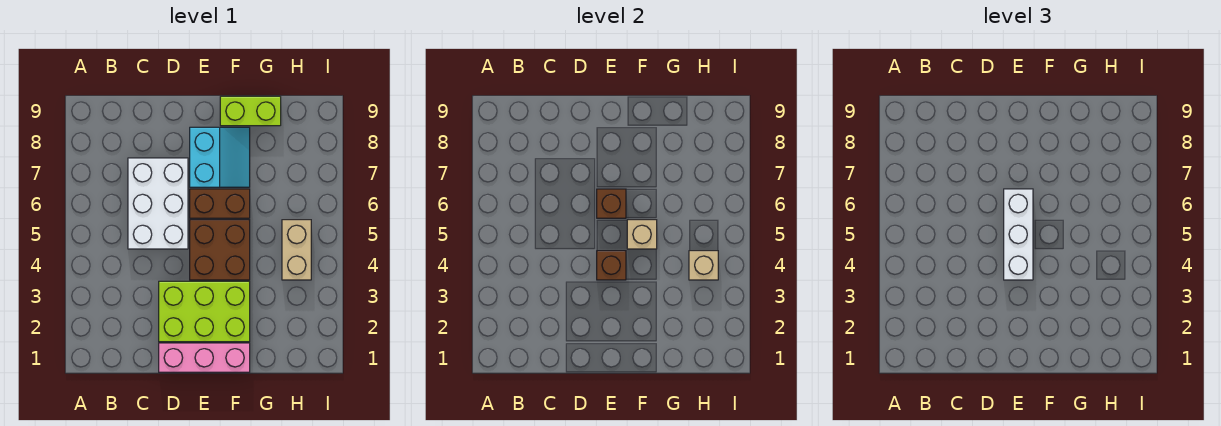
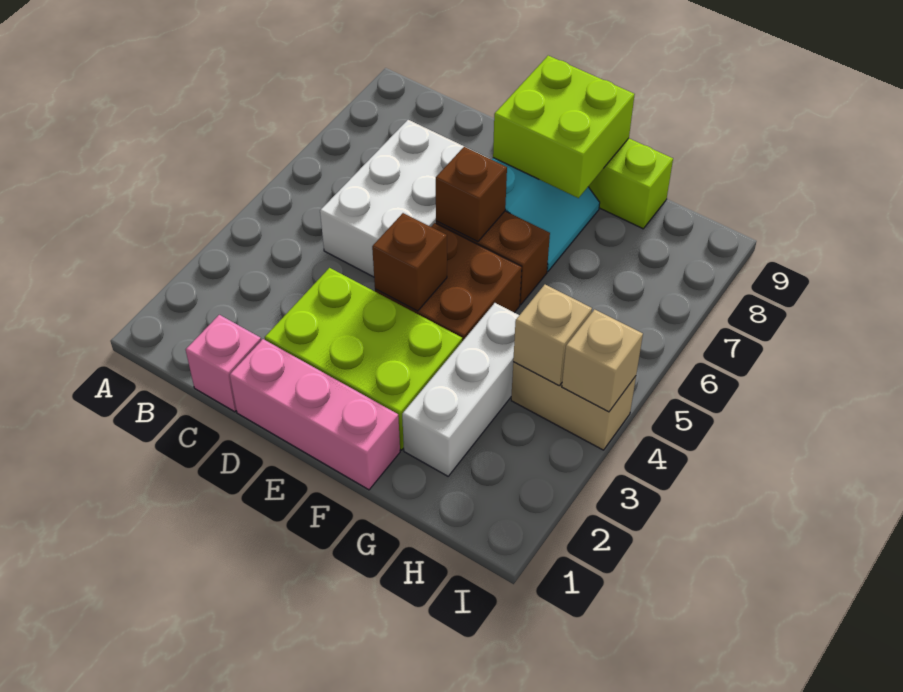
none -> pink 1x1 brick [186,315,261,412]
white 1x3 brick [1004,189,1033,280] -> white 1x3 brick moved to [402,303,519,476]
none -> lime 2x2 brick [493,56,635,198]
tan 1x1 brick [627,220,657,249] -> tan 1x1 brick moved to [562,309,643,412]
tan 1x2 brick [282,220,311,280] -> tan 1x2 brick turned to [511,362,636,450]

